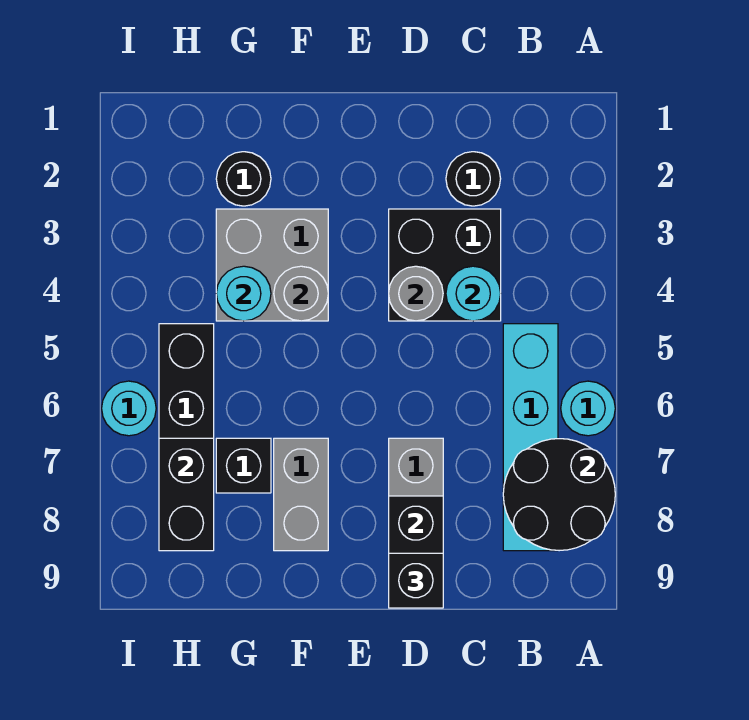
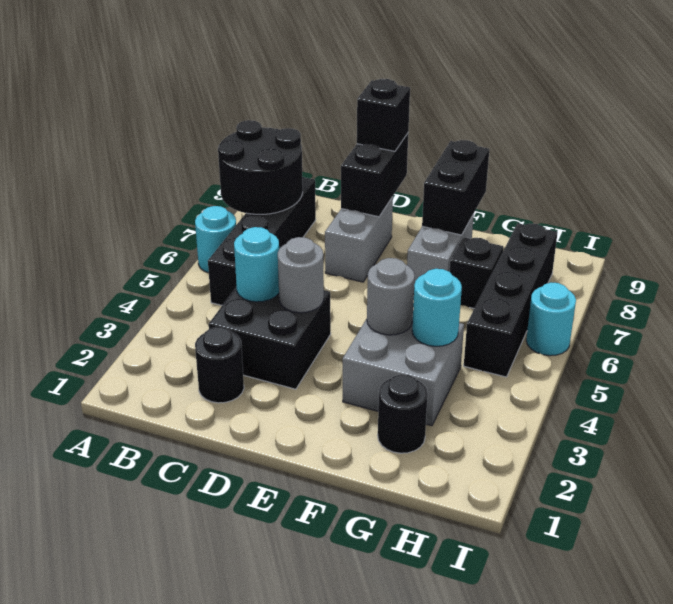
cyan 1x4 brick [503,324,558,551] -> black 1x4 brick [208,177,316,305]
black 1x2 brick [159,438,214,551] -> black 1x2 brick moved to [422,140,489,235]

